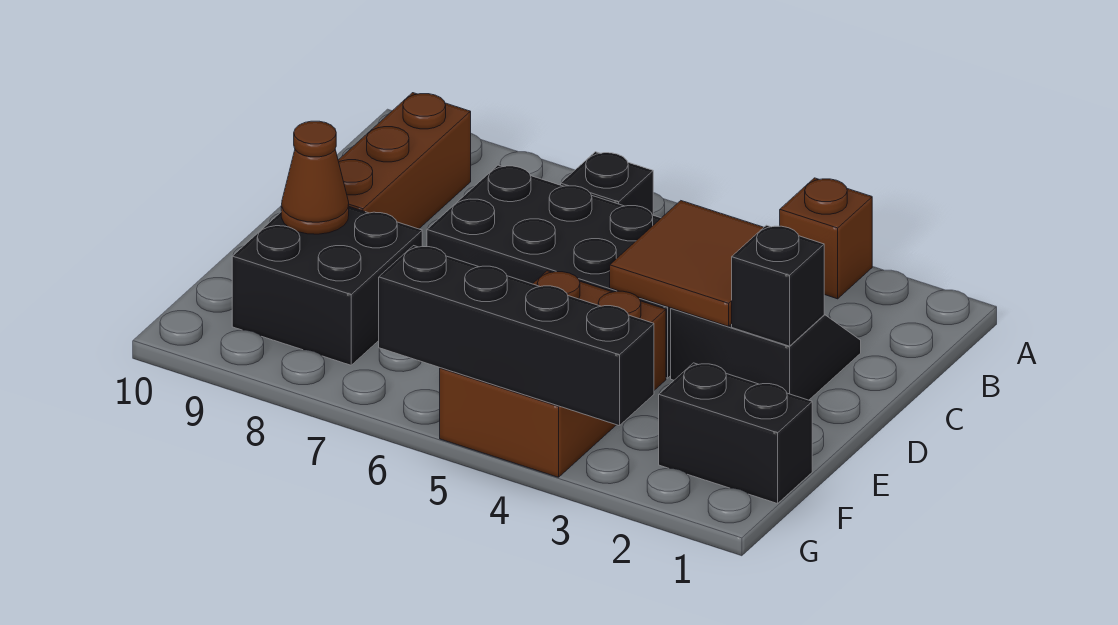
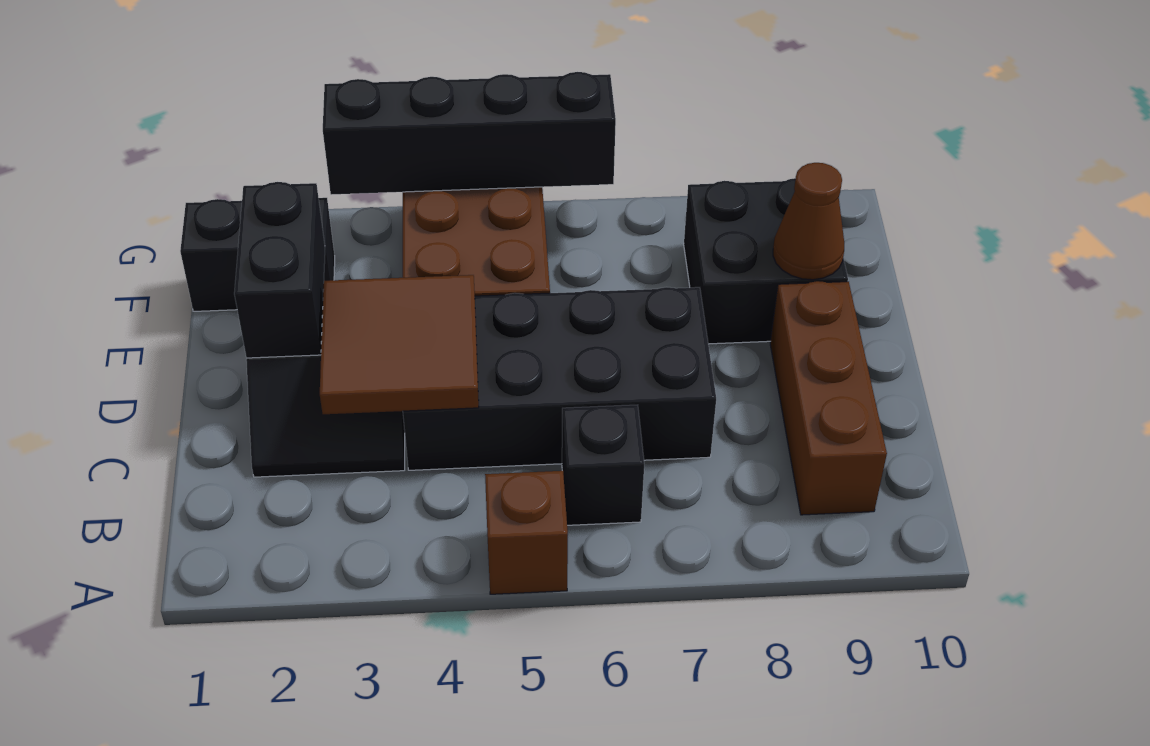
brown 1x1 brick [780,178,872,299] -> brown 1x1 brick moved to [485,471,568,594]
black 1x1 brick [732,225,824,346] -> black 1x2 brick [234,182,325,358]

